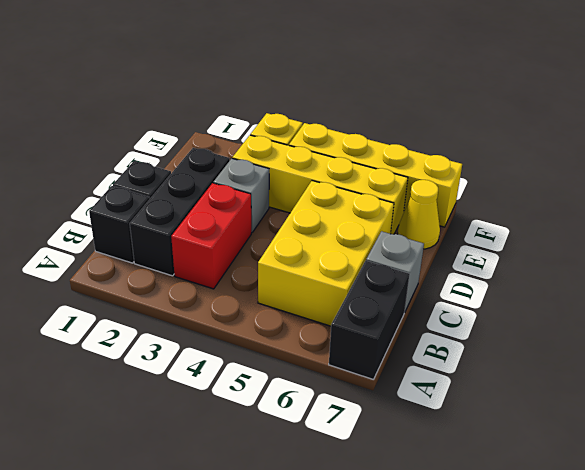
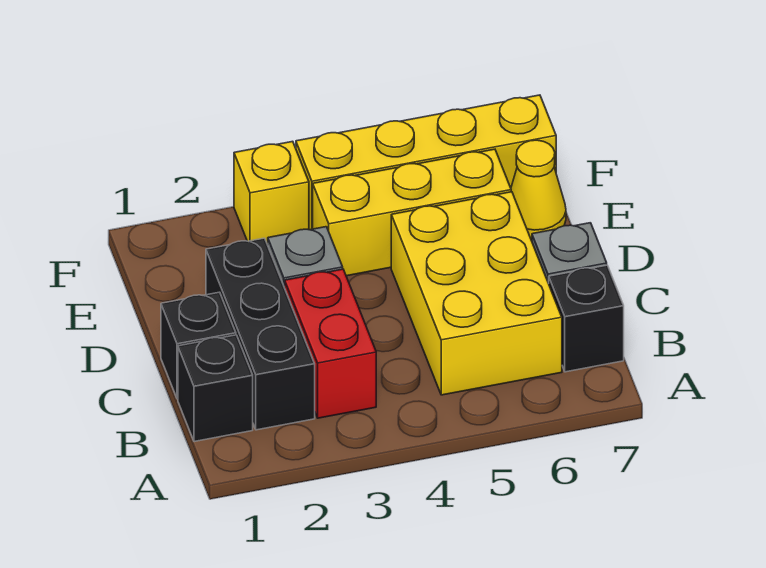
black 1x2 brick [329,261,409,379] -> black 1x1 brick [549,265,624,372]
yellow 1x4 brick [232,135,408,234] -> yellow 1x3 brick [313,149,511,276]

